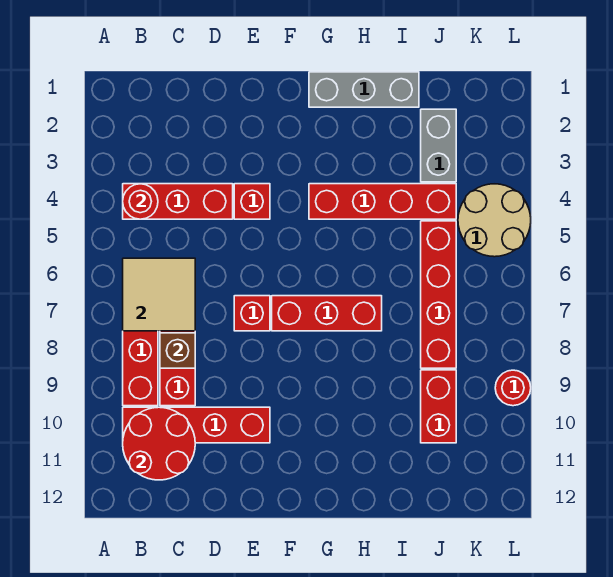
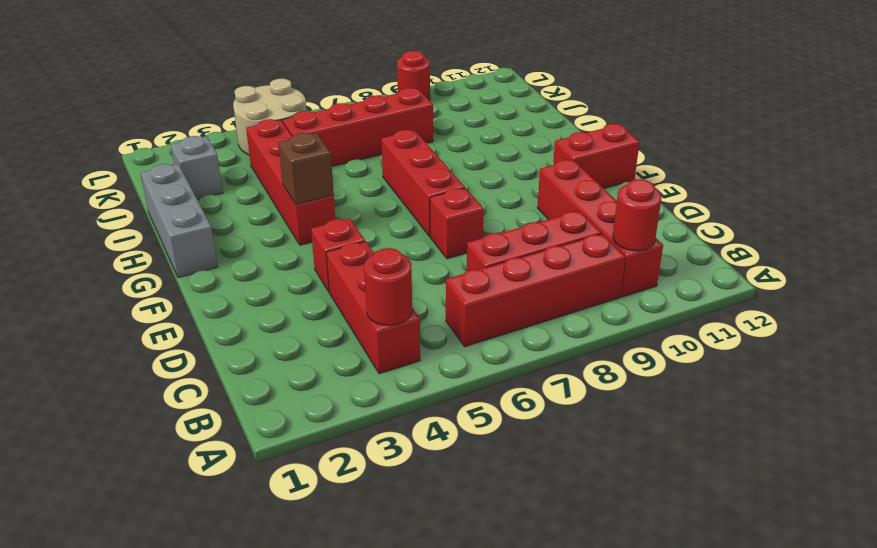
tan 2x2 tile [123,258,195,331] -> none
red 2x2 round brick [123,407,195,480] -> red 1x1 round brick [613,179,662,251]
brown 1x1 brick [160,333,195,368] -> brown 1x1 brick moved to [278,133,334,204]
grey 1x2 brick [421,109,456,182] -> grey 1x1 brick [171,136,223,199]
red 1x2 brick [421,370,456,443] -> red 1x2 brick moved to [553,124,640,188]

